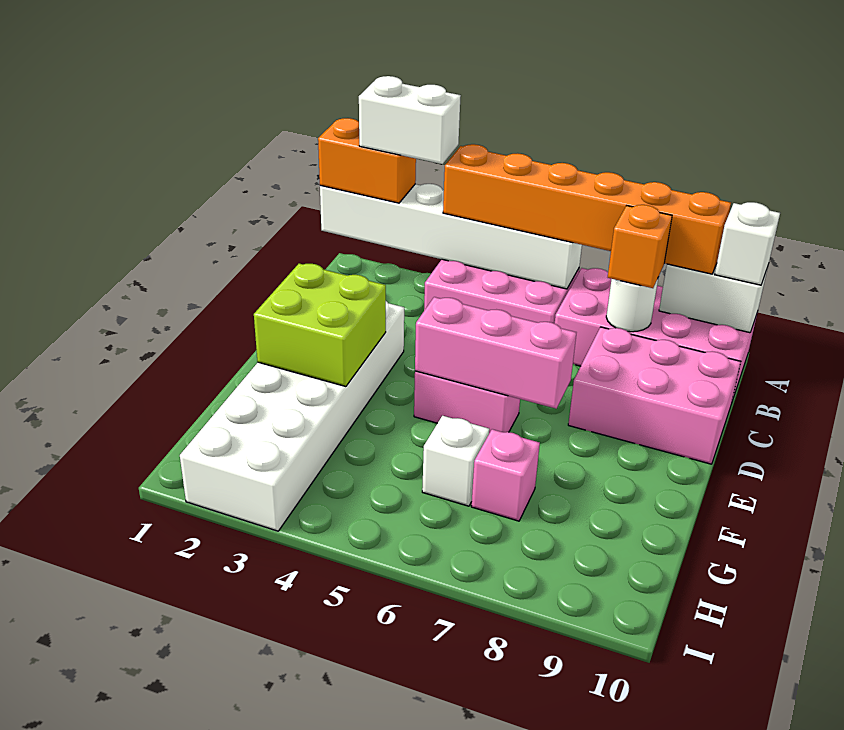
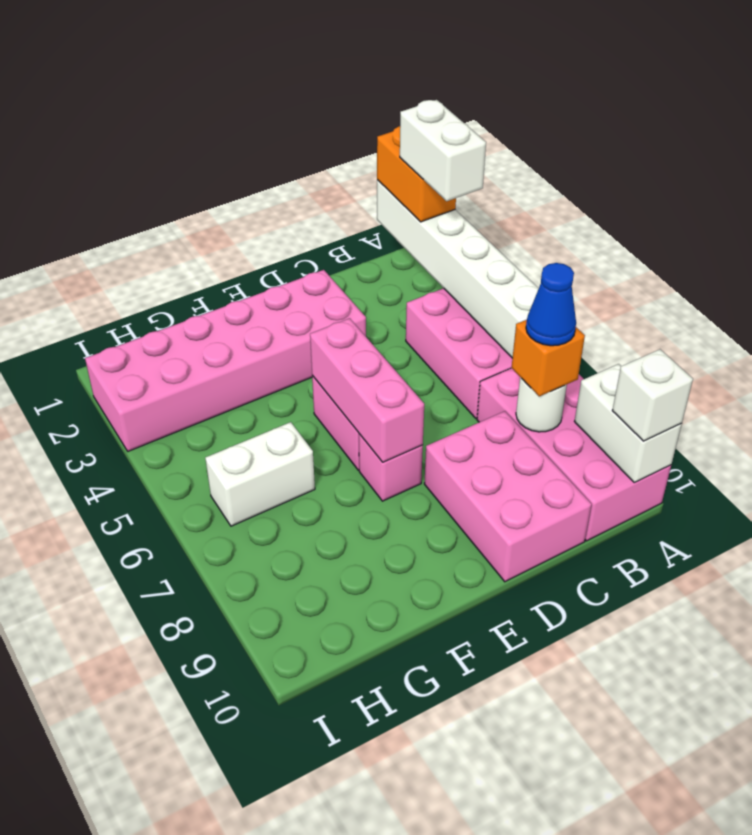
orange 1x6 brick [443,144,731,274] -> none
none -> blue 1x1 cone [526,263,576,346]
white 2x6 brick [180,301,404,531] -> pink 2x6 brick [85,270,366,451]
lime 2x2 brick [254,264,386,386] -> none
white 1x1 brick [422,416,489,506] -> white 1x2 brick [205,422,315,526]
pink 1x1 brick [471,429,540,521] -> pink 1x1 brick moved to [359,434,423,501]

